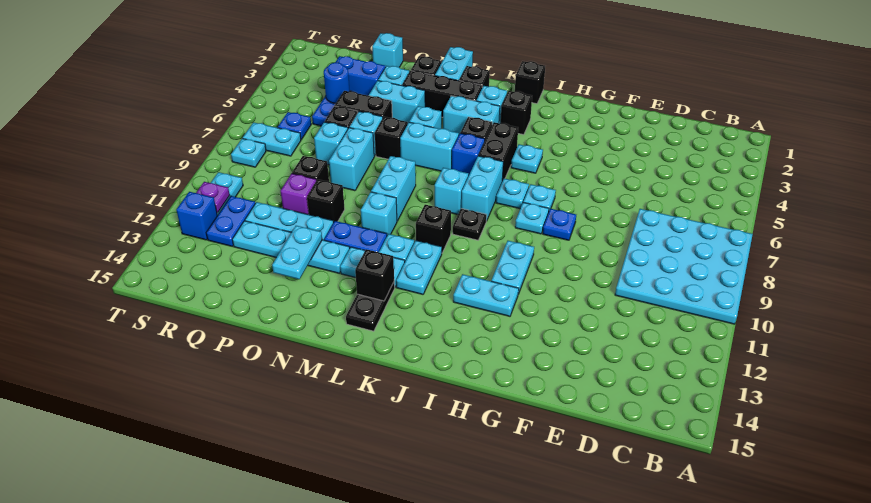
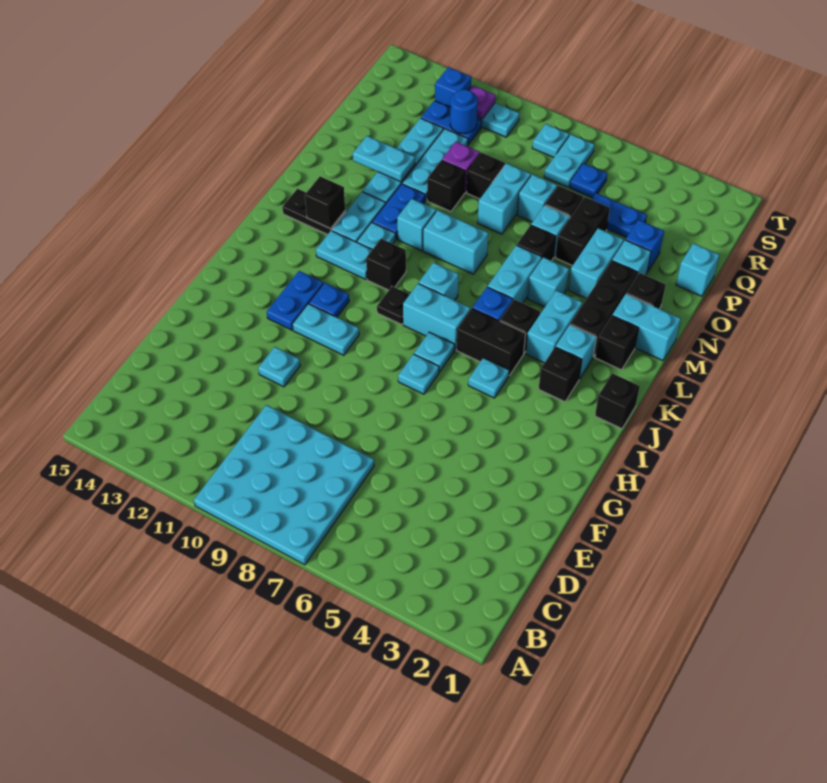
blue 1x1 plate [543,209,576,240] -> blue 1x1 plate moved to [309,283,349,317]
cyan 1x1 plate [515,202,549,234] -> cyan 1x1 plate moved to [258,347,300,387]
cyan 1x2 plate [453,274,519,316] -> blue 1x2 plate [267,271,323,330]
cyan 1x2 brick [329,128,374,191] -> cyan 1x2 brick turned to [478,163,531,234]
blue 1x2 brick [335,56,385,96] -> blue 1x1 brick [626,220,664,272]
blue 1x1 round brick [324,63,350,103] -> blue 1x1 round brick moved to [450,89,478,134]

